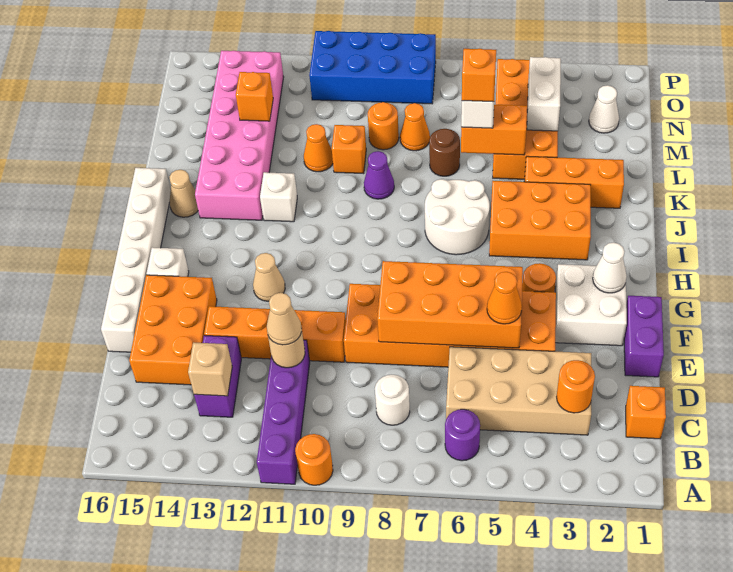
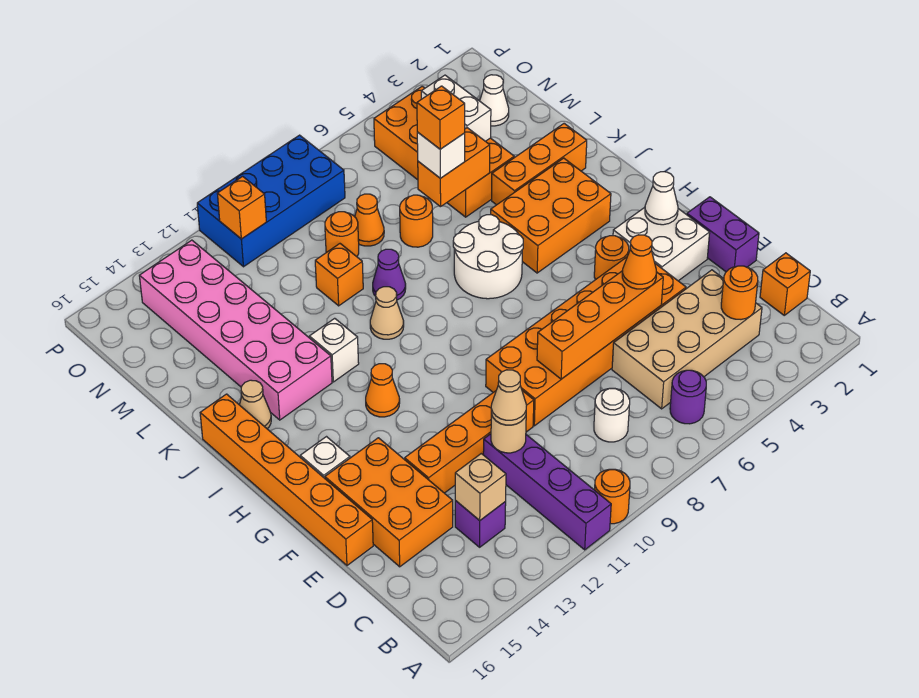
purple 1x2 brick [194,335,241,417] -> purple 1x1 brick [455,501,506,547]
orange 2x4 brick [377,261,523,348] -> orange 1x4 brick [537,271,663,379]
white 1x6 brick [101,168,171,352] -> orange 1x6 brick [200,394,373,565]
tan 1x1 cone [253,253,285,301] -> tan 1x1 cone moved to [370,287,404,339]
brown 1x1 round brick [429,129,460,176] -> orange 1x1 round brick [400,195,433,247]
orange 1x1 cone [304,124,333,172] -> orange 1x1 cone moved to [366,364,400,417]
orange 1x1 brick [236,72,273,121] -> orange 1x1 brick moved to [217,176,266,239]

